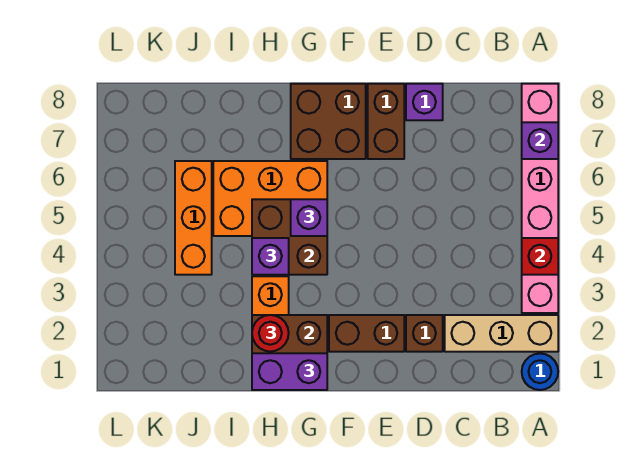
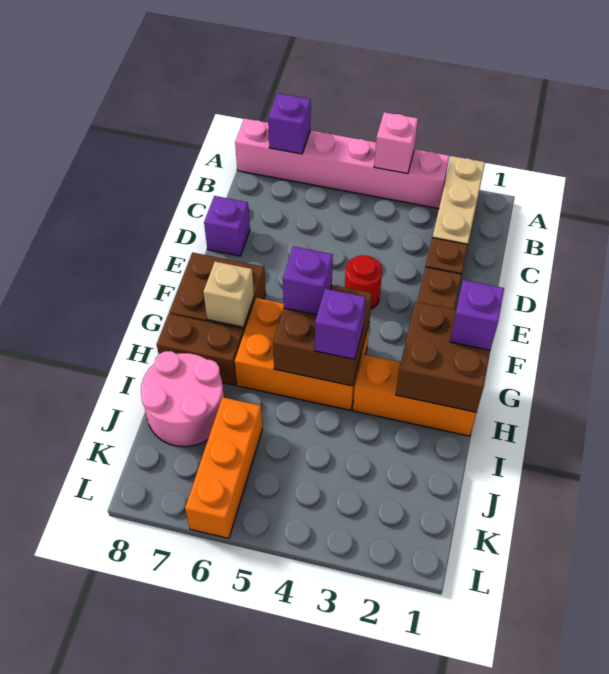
blue 1x1 round brick [522,353,558,390] -> none
red 1x1 brick [522,238,558,275] -> pink 1x1 brick [374,112,418,174]
brown 1x2 brick [368,84,404,159] -> brown 1x2 brick moved to [157,314,244,385]
purple 1x2 brick [252,353,327,390] -> purple 1x1 brick [450,280,504,350]
orange 2x3 brick [213,161,327,236] -> orange 2x3 brick turned to [235,298,370,410]
none -> tan 1x1 brick [203,262,254,327]
red 1x1 round brick [252,315,289,352] -> red 1x1 round brick moved to [345,255,382,309]
none -> pink 2x2 round brick [141,351,224,447]
orange 1x3 brick [175,161,212,275] -> orange 1x3 brick turned to [185,397,263,538]

